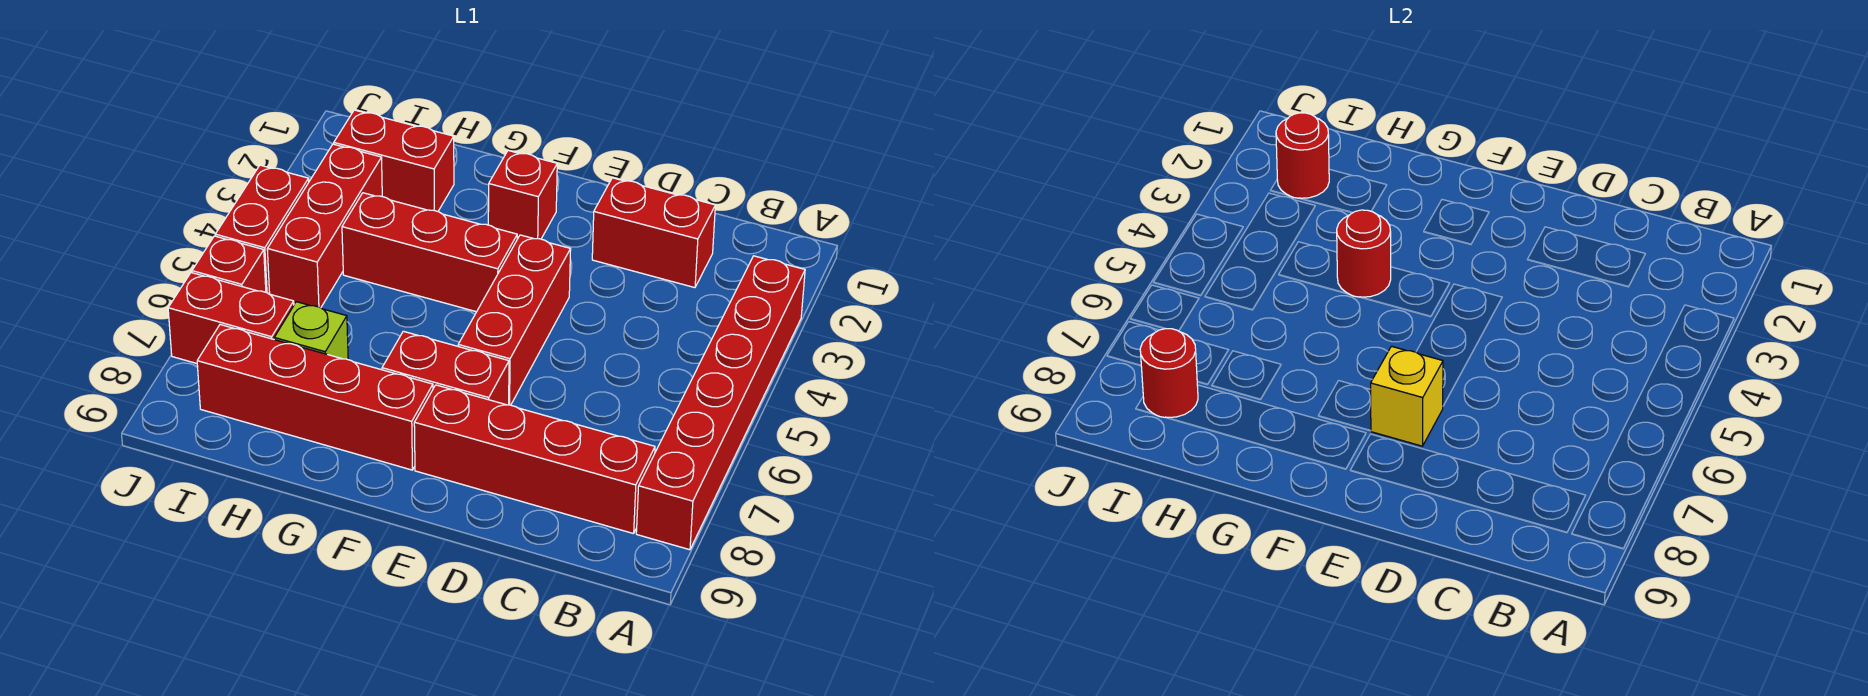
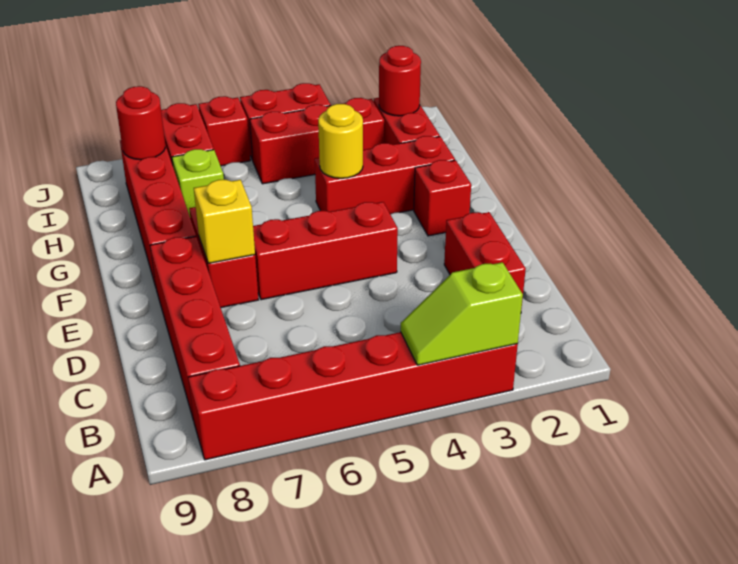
none -> lime 1x2 slope [401,262,523,365]
red 1x3 brick [342,193,517,312] -> red 1x3 brick turned to [315,136,455,214]
red 1x1 round brick [1337,210,1391,297] -> yellow 1x1 round brick [318,104,363,178]

